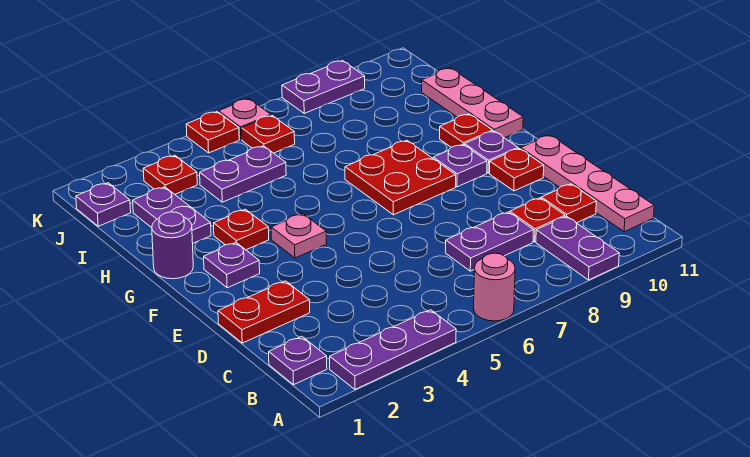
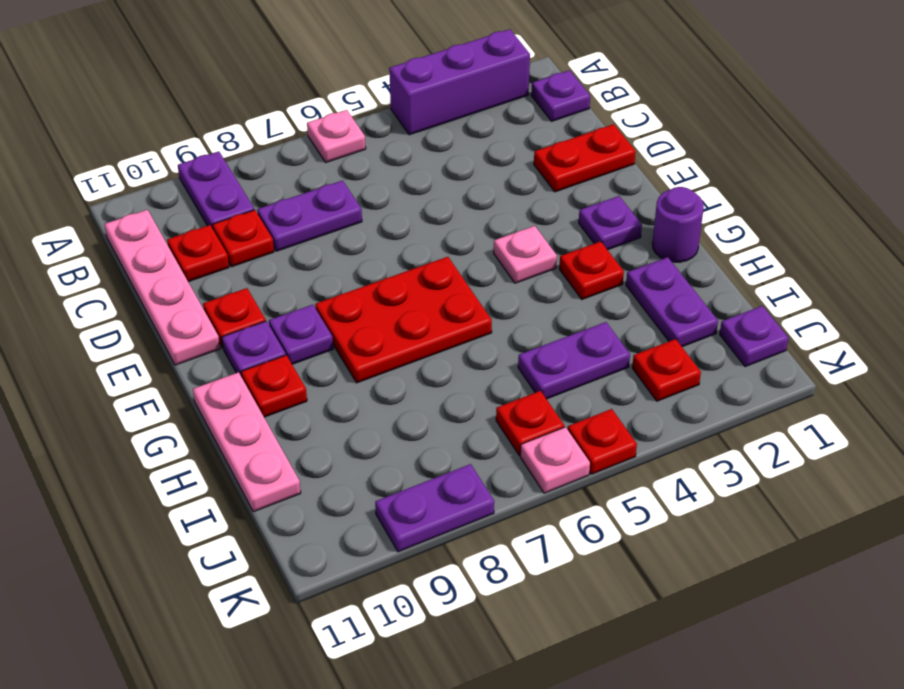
purple 1x3 plate [330,310,456,389] -> purple 1x3 brick [389,29,530,135]
pink 1x1 round brick [474,253,515,321] -> pink 1x1 plate [307,110,366,162]
red 2x2 plate [345,140,456,215] -> red 2x3 plate [315,257,492,383]

